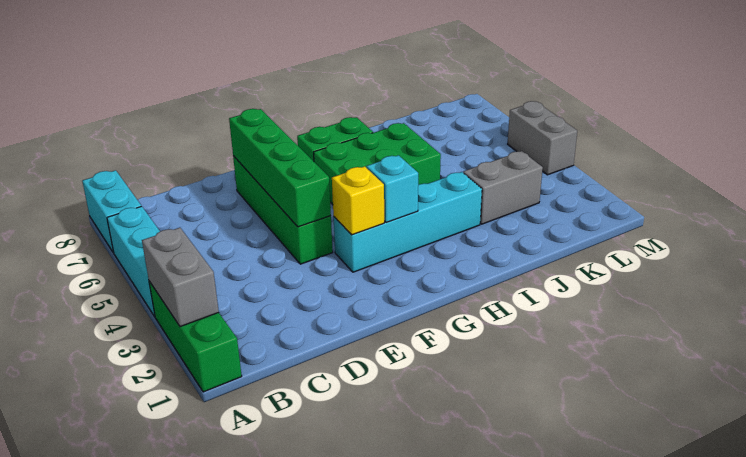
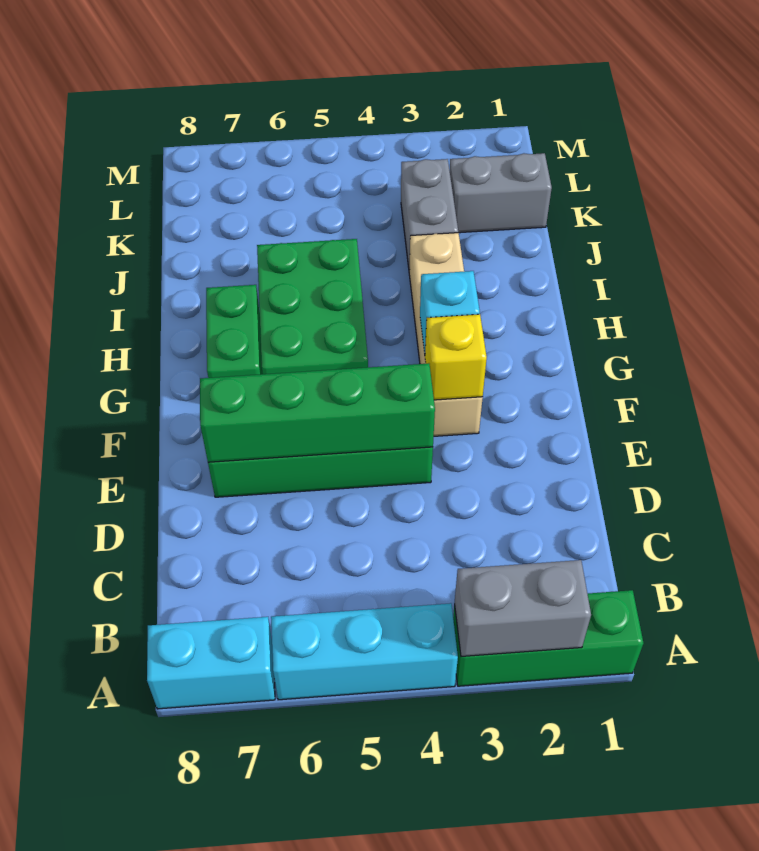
cyan 1x4 brick [334,172,482,272] -> tan 1x4 brick [409,233,483,436]
grey 1x2 brick [508,101,577,175] -> grey 1x2 brick moved to [450,153,552,233]

